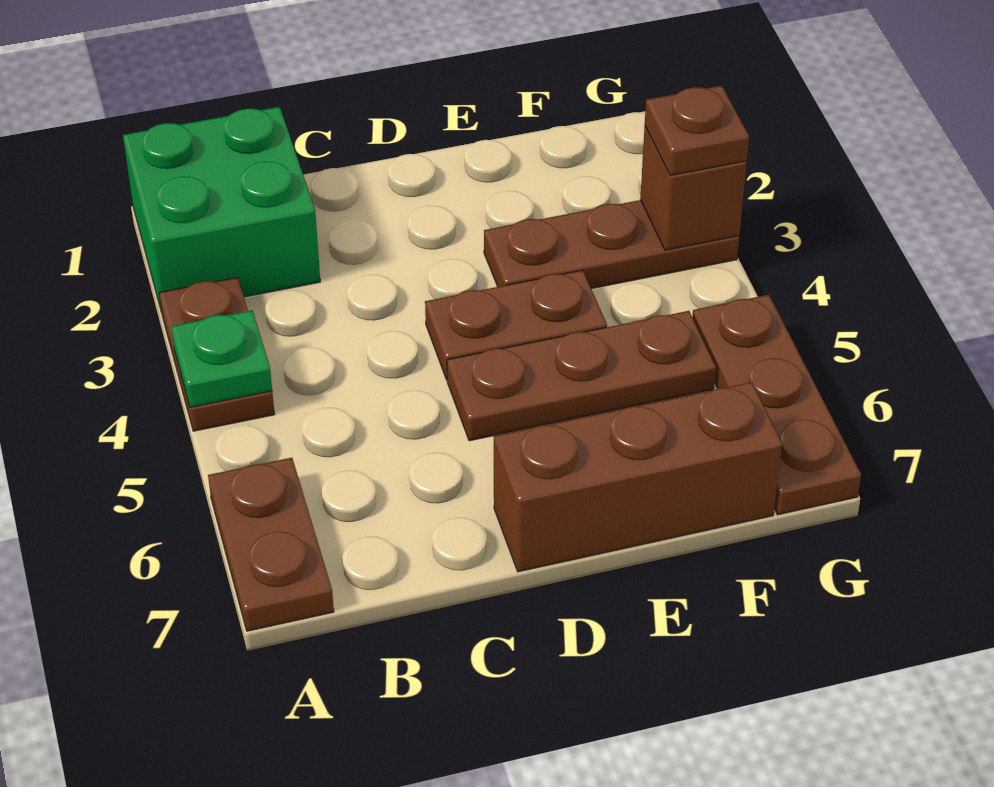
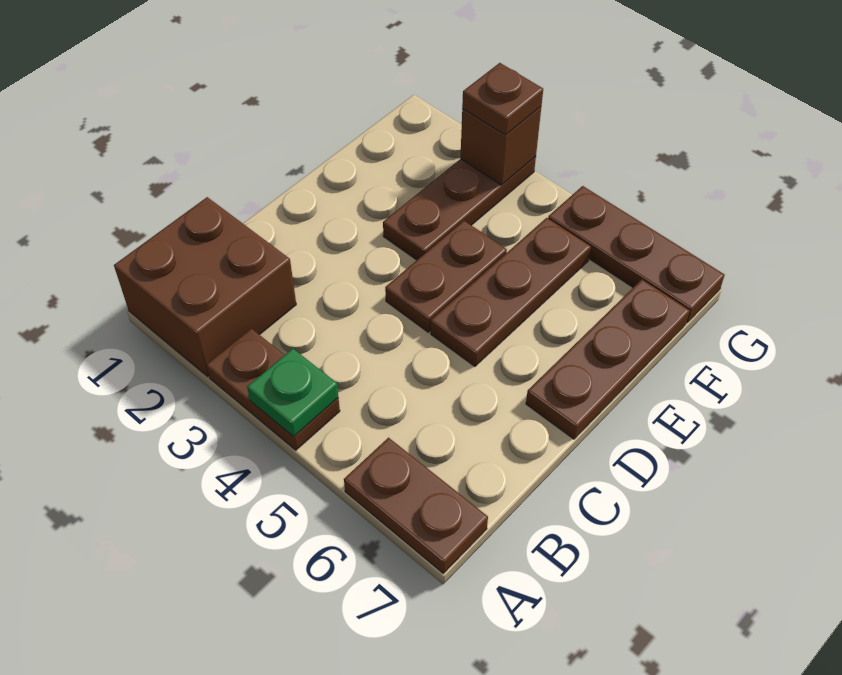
green 2x2 brick [123,107,320,312] -> brown 2x2 brick [114,197,296,377]
brown 1x3 brick [494,382,782,572] -> brown 1x3 plate [526,280,690,439]

